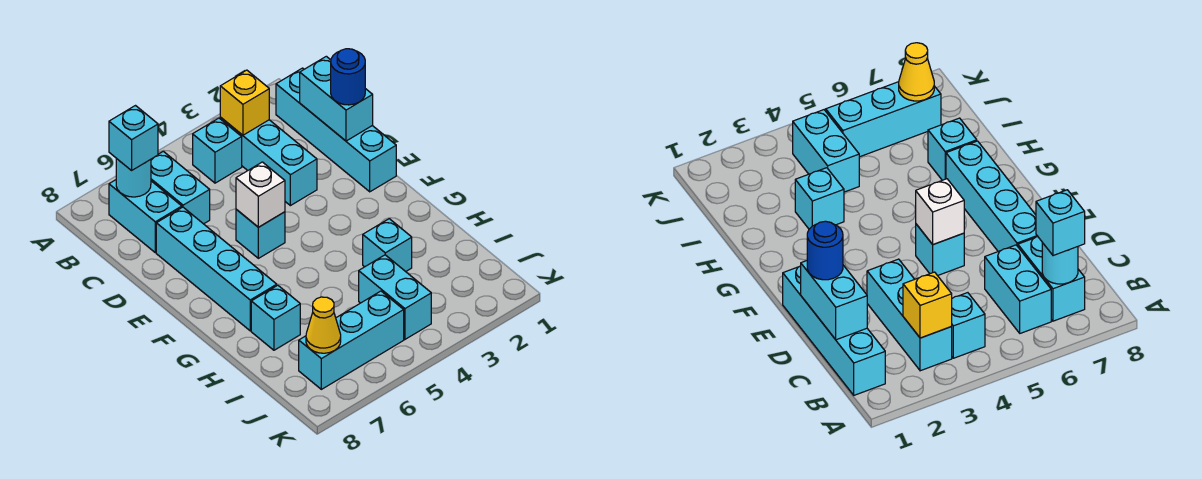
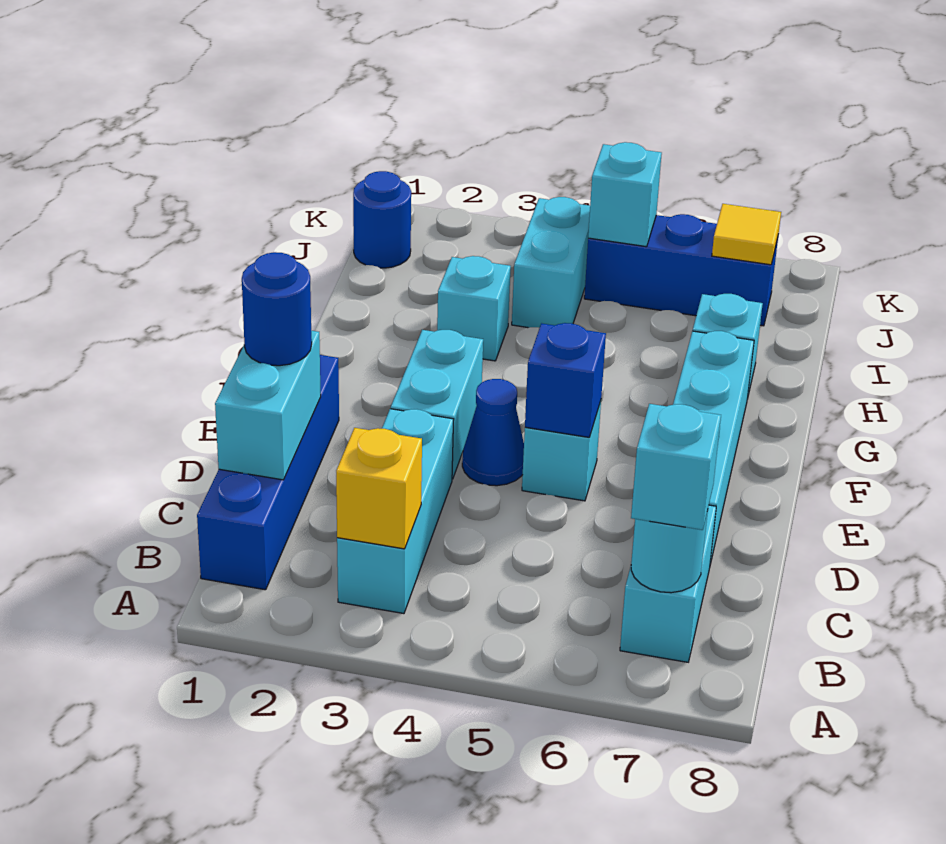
cyan 1x4 brick [276,68,396,192] -> blue 1x4 brick [197,355,339,590]
cyan 1x1 brick [193,118,242,183] -> cyan 1x1 brick moved to [588,142,662,247]
cyan 1x2 brick [151,151,210,224] -> cyan 1x2 brick moved to [391,330,483,479]
none -> blue 1x1 cone [462,379,524,486]
white 1x1 brick [236,162,285,227] -> blue 1x1 brick [525,323,606,437]
none -> blue 1x1 round brick [353,171,411,268]
cyan 1x3 brick [299,291,404,389] -> blue 1x3 brick [584,214,778,326]
yellow 1x1 cone [306,297,341,353] -> yellow 1x1 tile [712,204,781,265]

